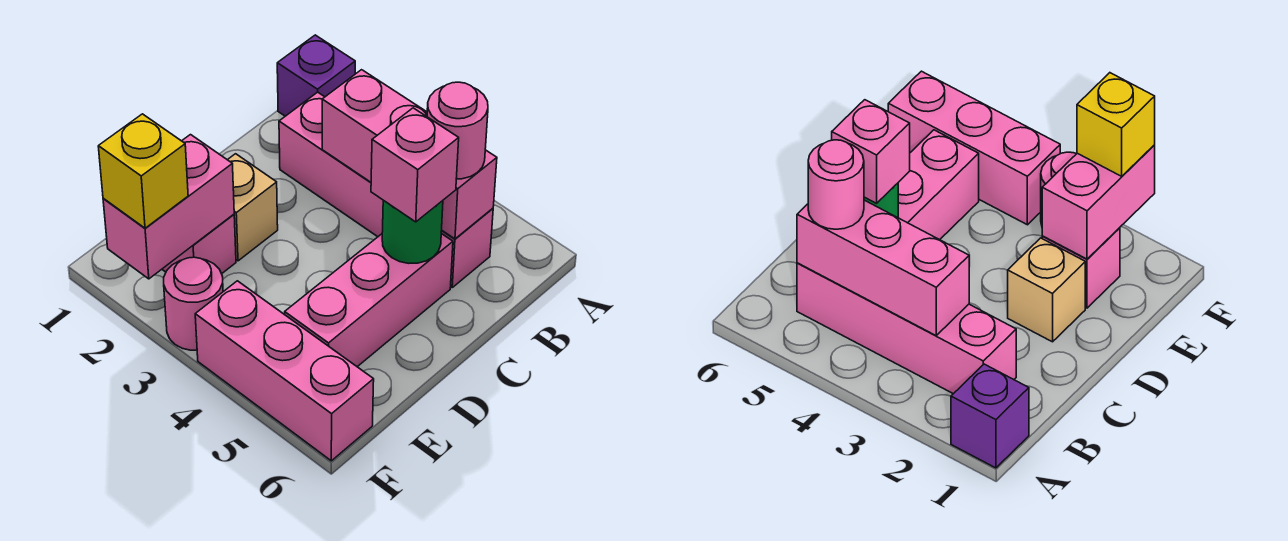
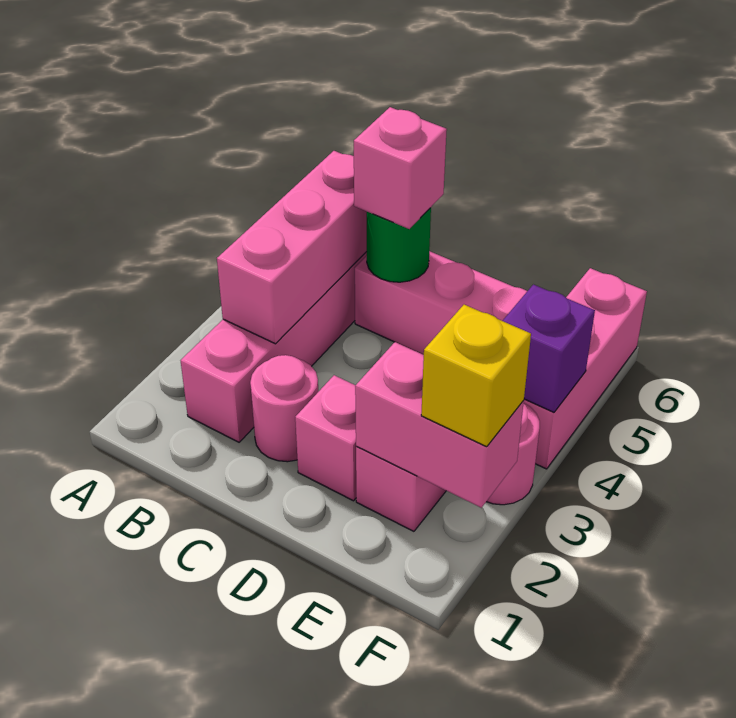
purple 1x1 brick [277,35,355,116] -> purple 1x1 brick moved to [503,284,595,412]
pink 1x1 round brick [427,82,488,179] -> pink 1x1 round brick moved to [250,355,318,462]
tan 1x1 brick [228,154,278,261] -> pink 1x1 brick [295,375,356,501]

